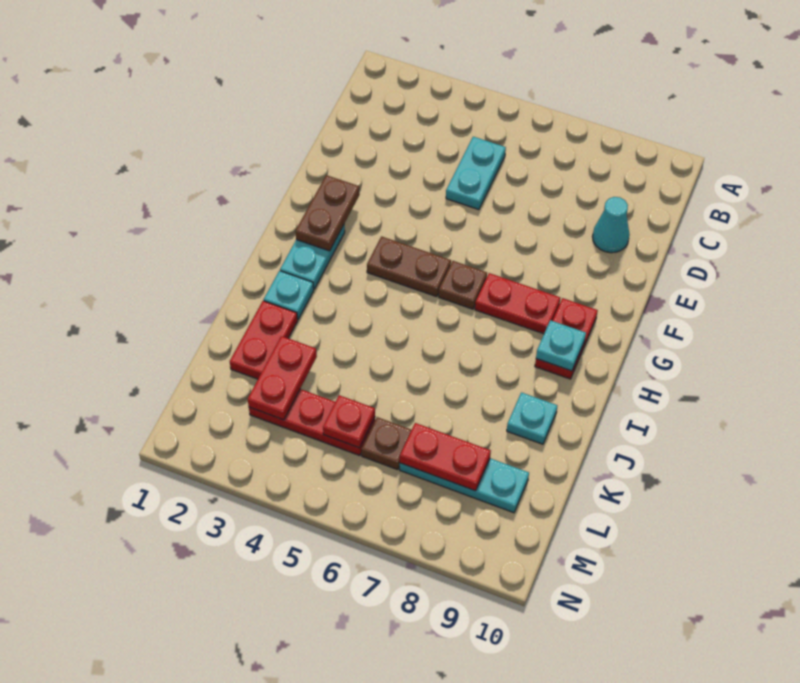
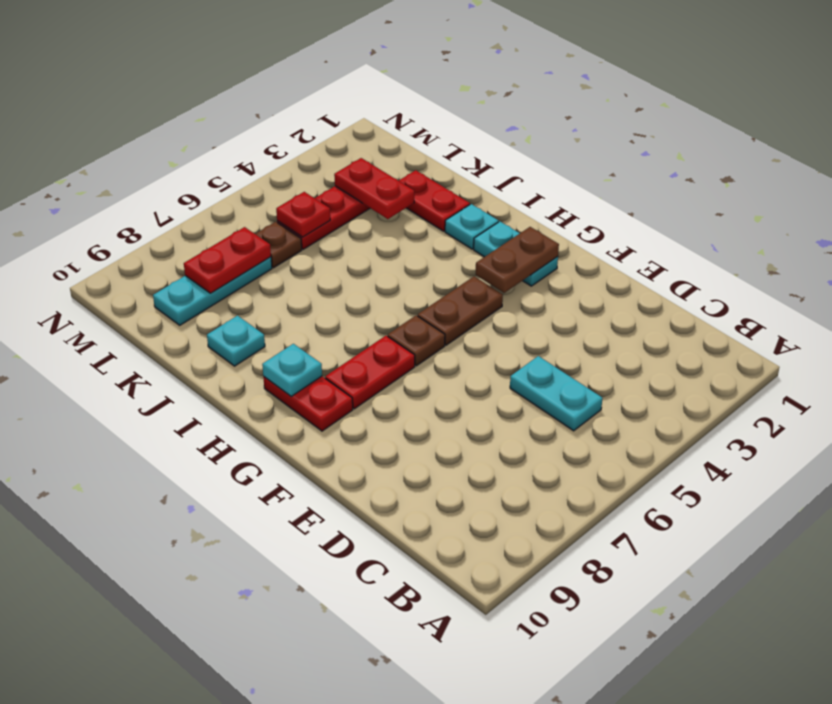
cyan 1x1 cone [592,197,630,253] -> none
brown 1x2 plate [295,175,360,251] -> brown 1x2 plate turned to [476,227,559,293]

